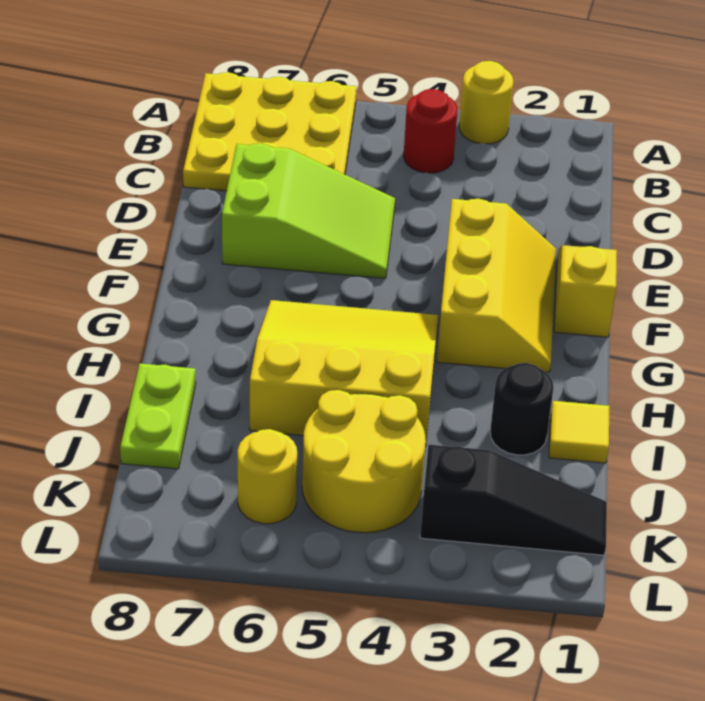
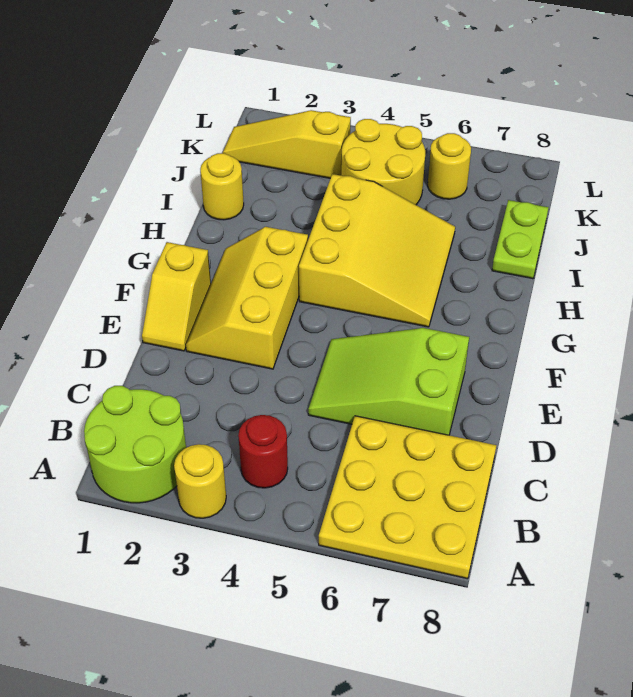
none -> lime 2x2 round brick [84,386,186,503]
yellow 3x3 slope [250,300,438,447] -> yellow 3x3 slope turned to [299,174,455,327]
yellow 1x1 tile [549,401,610,463] -> yellow 1x1 round brick [200,153,244,220]
black 1x1 round brick [490,363,554,455] -> none
black 1x3 slope [420,445,607,555] -> yellow 1x3 slope [223,110,351,178]

